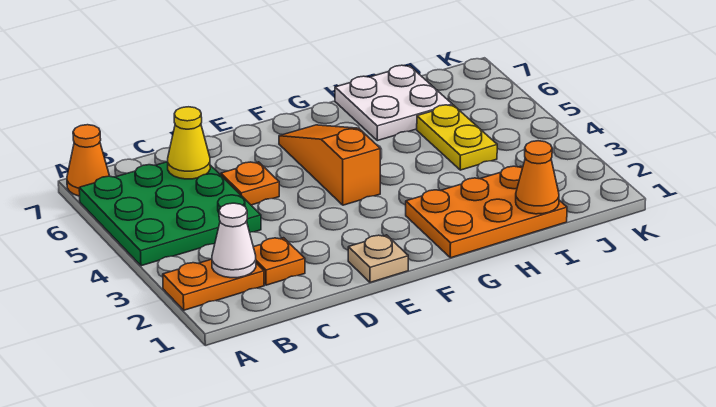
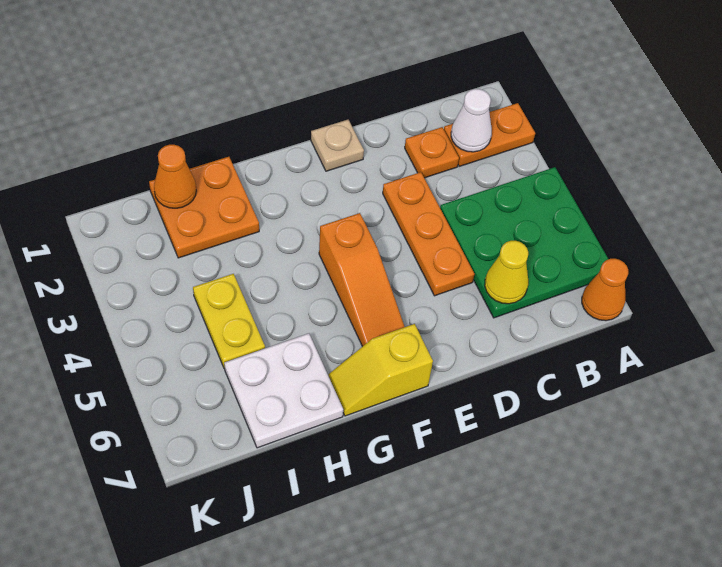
orange 1x1 plate [221,162,279,205] -> orange 1x3 plate [383,172,475,296]
none -> yellow 1x2 slope [328,324,433,416]
orange 2x3 plate [406,166,567,258] -> orange 2x2 plate [149,157,259,258]

